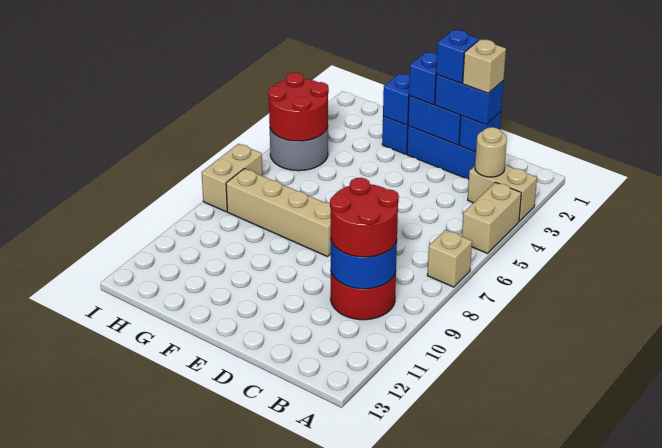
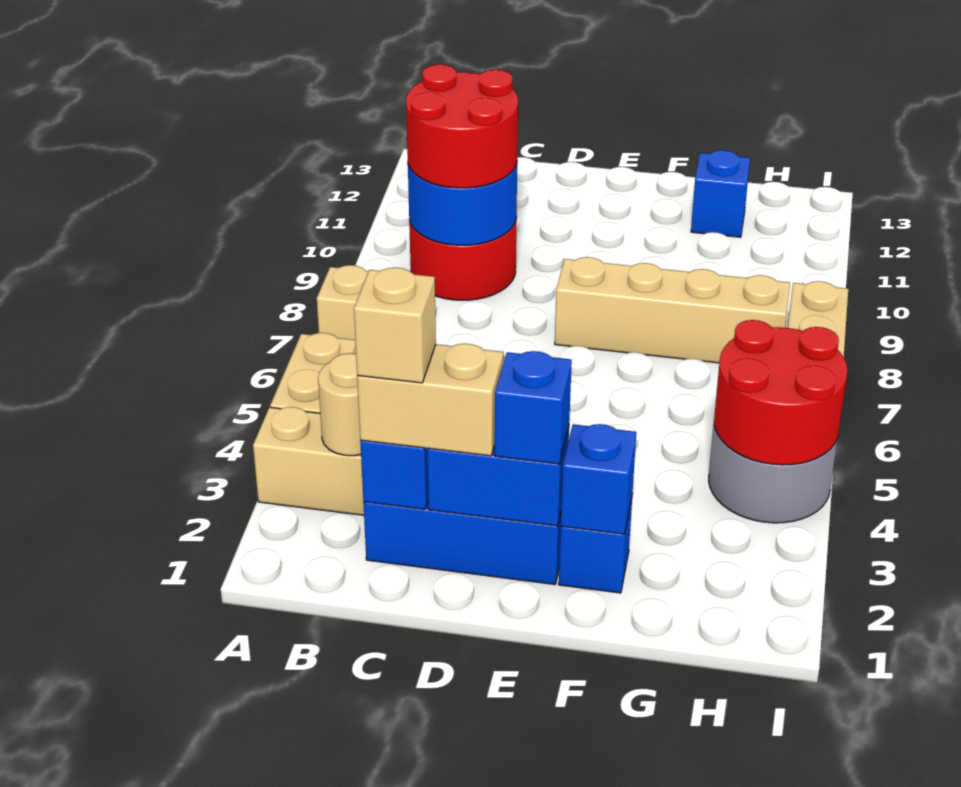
blue 1x2 brick [435,74,504,125] -> tan 1x2 brick [357,343,503,456]
blue 1x1 brick [436,30,479,83] -> blue 1x1 brick moved to [691,150,750,237]

